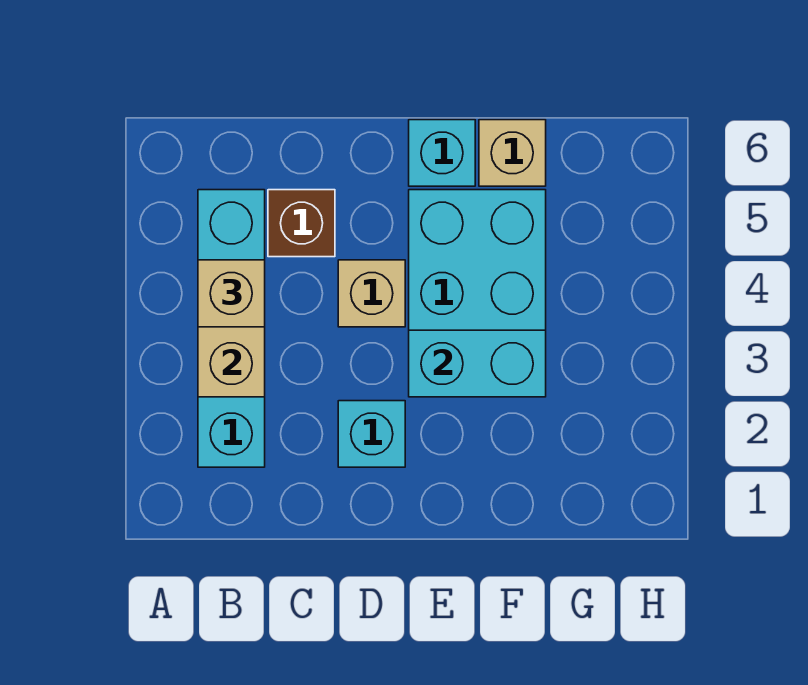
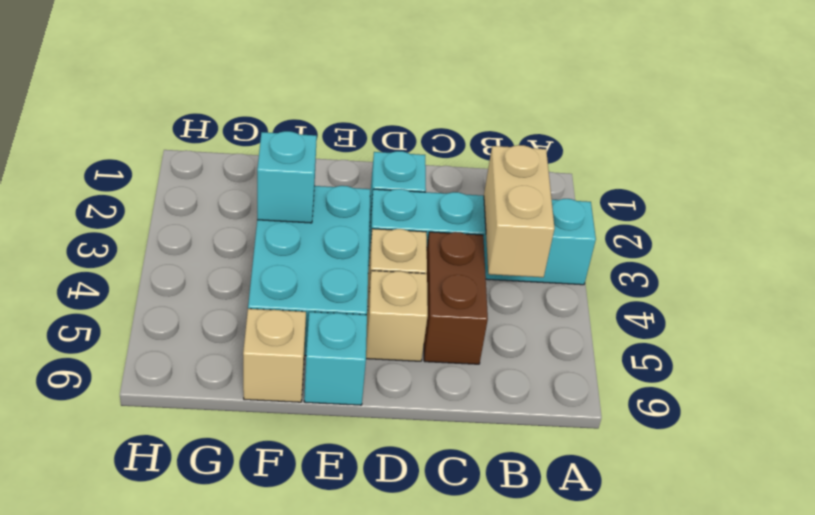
cyan 1x4 brick [198,190,265,467] -> cyan 1x4 brick turned to [368,189,596,285]
tan 1x1 brick [198,260,265,327] -> tan 1x1 brick moved to [366,271,428,361]
brown 1x1 brick [268,190,335,257] -> brown 1x2 brick [424,232,488,364]
cyan 1x2 brick [409,330,546,397] -> cyan 1x1 brick [257,131,317,223]

